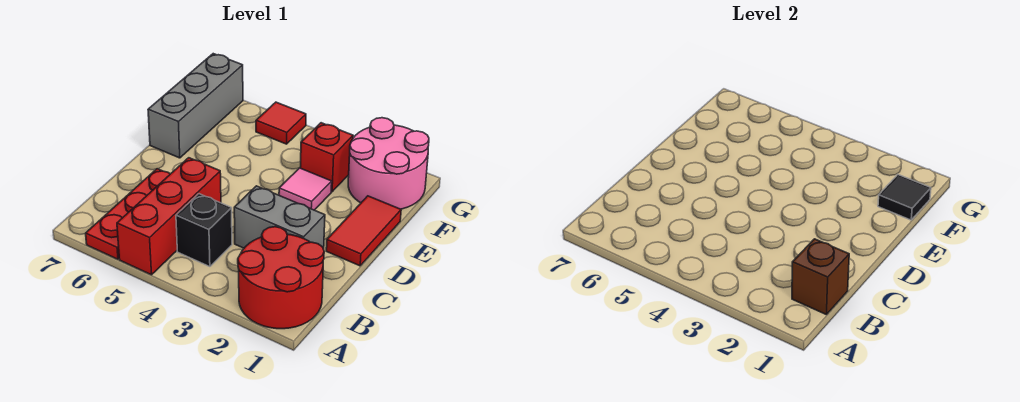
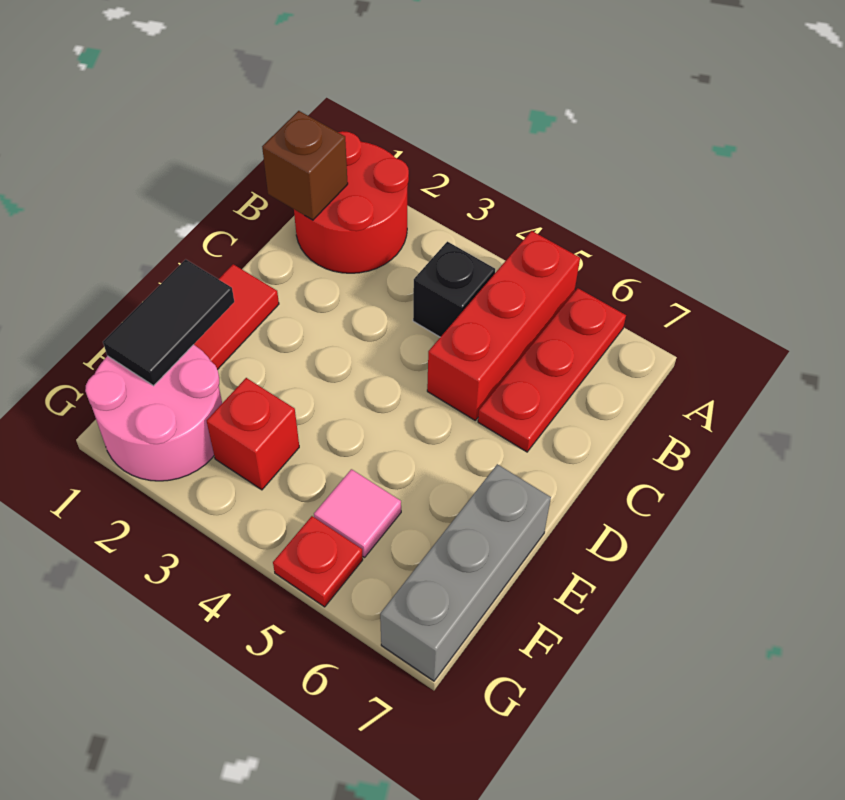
grey 1x2 brick [234,186,325,249] -> none
pink 1x1 tile [279,168,332,210] -> pink 1x1 tile moved to [314,469,401,557]
black 1x1 tile [878,175,931,220] -> black 1x2 tile [103,259,234,386]
red 1x1 tile [256,102,306,144] -> red 1x1 plate [273,516,363,607]

